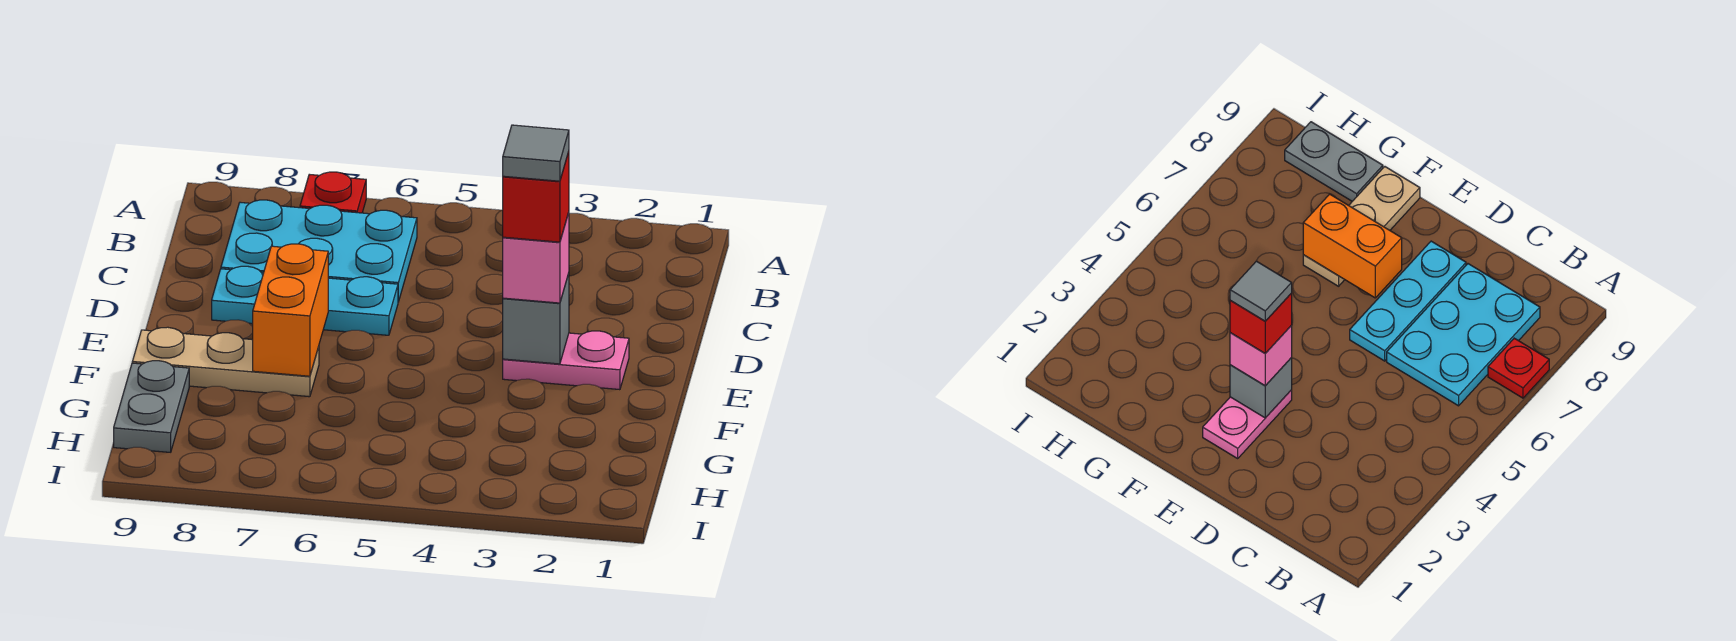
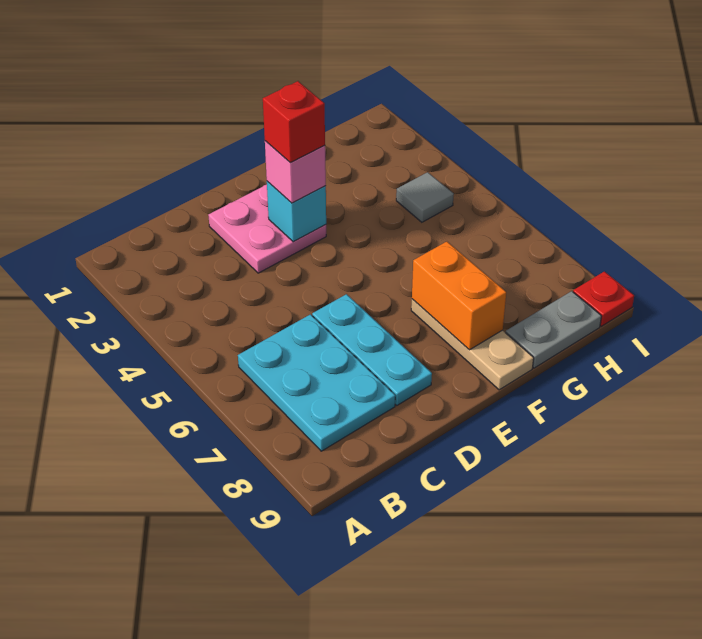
red 1x1 plate [300,172,366,213] -> red 1x1 plate moved to [573,271,634,326]
pink 1x2 plate [503,331,629,390] -> pink 2x2 plate [208,185,326,273]
grey 1x1 brick [503,273,569,364] -> cyan 1x1 brick [267,181,326,242]
grey 1x1 tile [503,125,569,181] -> grey 1x1 tile moved to [396,172,454,222]
orange 1x2 brick [253,244,328,376] -> orange 1x2 brick turned to [412,242,506,350]

